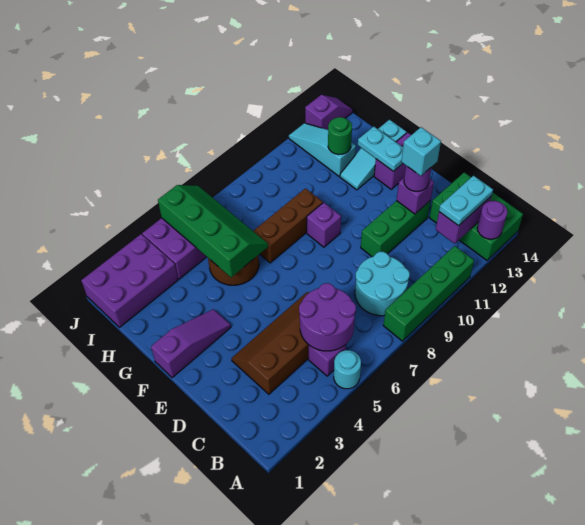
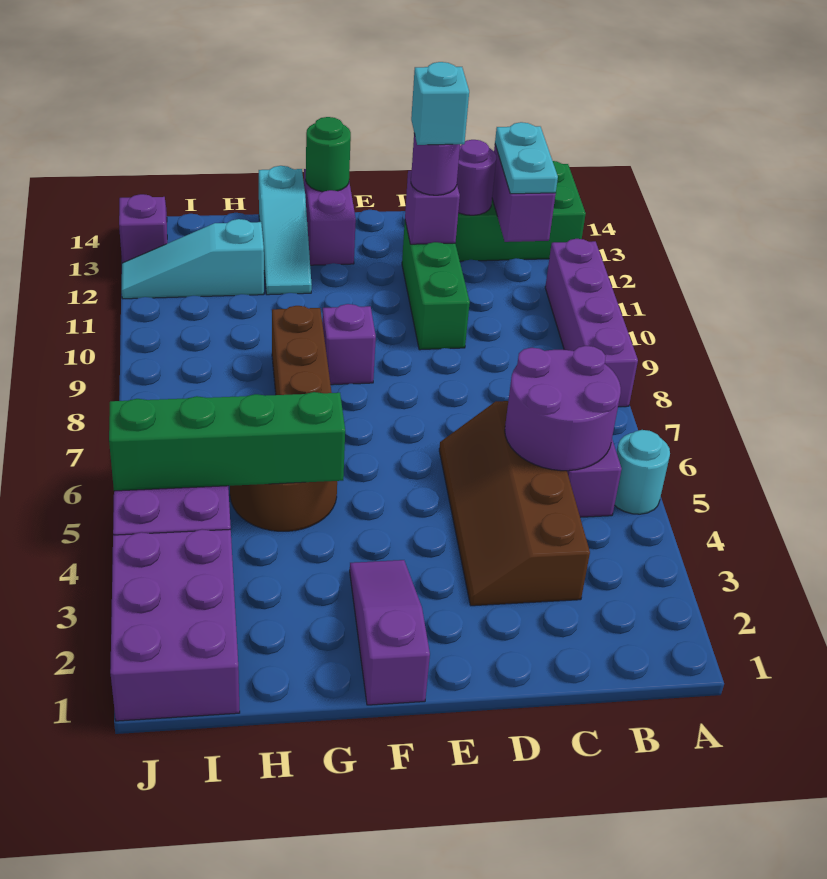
green 1x4 brick [383,246,474,341] -> purple 1x4 brick [545,239,638,407]
purple 1x1 round brick [477,201,507,239] -> purple 1x1 round brick moved to [457,140,496,215]
cyan 2x2 round brick [355,252,410,316] -> none
cyan 1x2 plate [358,127,403,171] -> none
green 1x1 round brick [328,117,352,155] -> green 1x1 round brick moved to [306,117,351,192]

